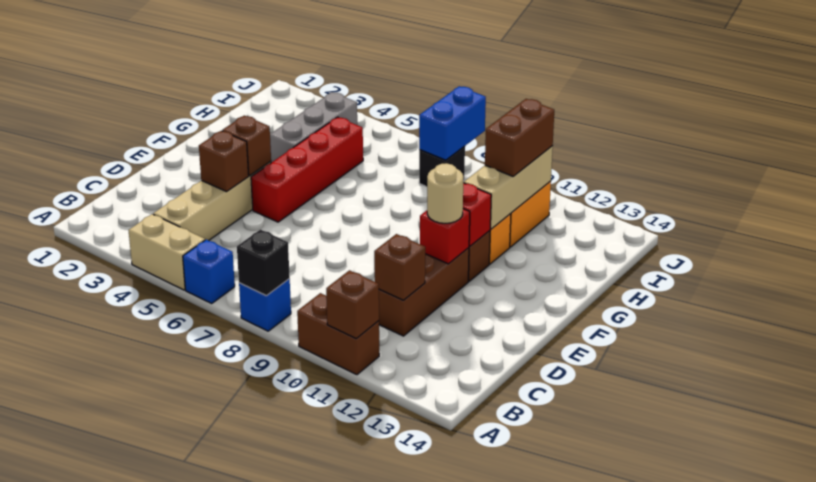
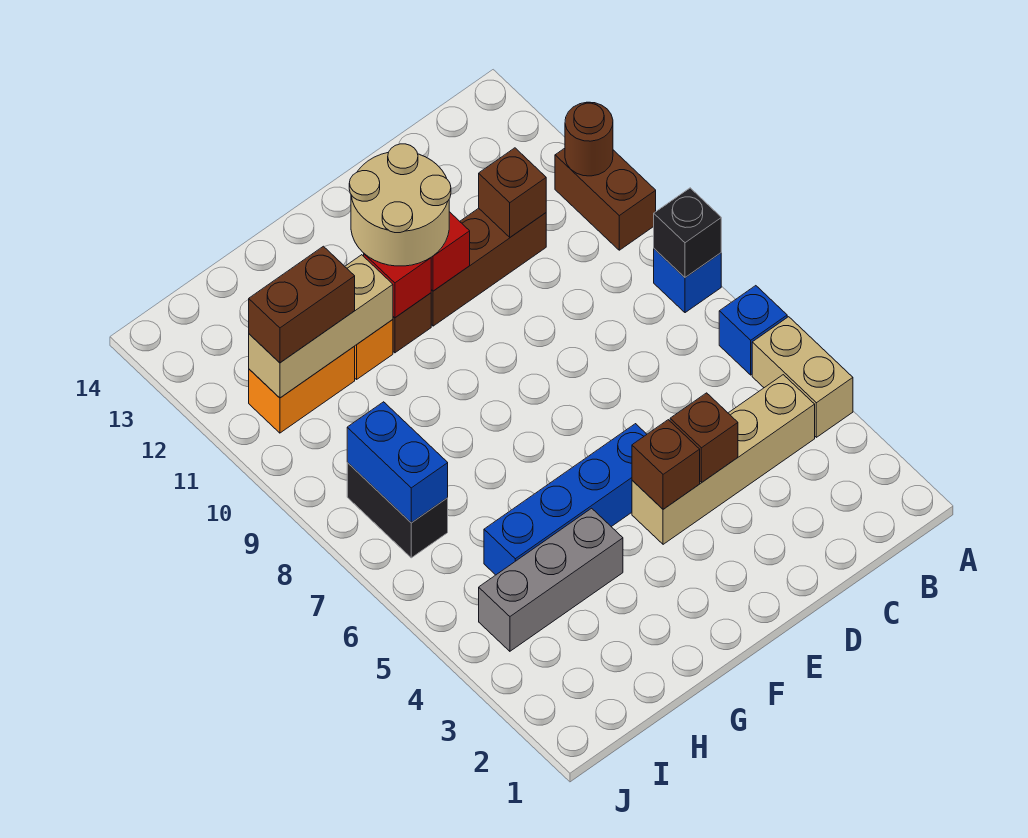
brown 1x1 brick [326,270,379,339] -> brown 1x1 round brick [565,102,613,176]
red 1x4 brick [251,117,363,222] -> blue 1x4 brick [484,424,647,575]
tan 1x1 round brick [427,163,463,223] -> tan 2x2 round brick [349,144,451,266]
black 1x1 brick [419,146,465,187] -> black 1x2 brick [347,463,448,558]
blue 1x2 brick [419,86,486,160] -> blue 1x2 brick turned to [347,402,448,523]

